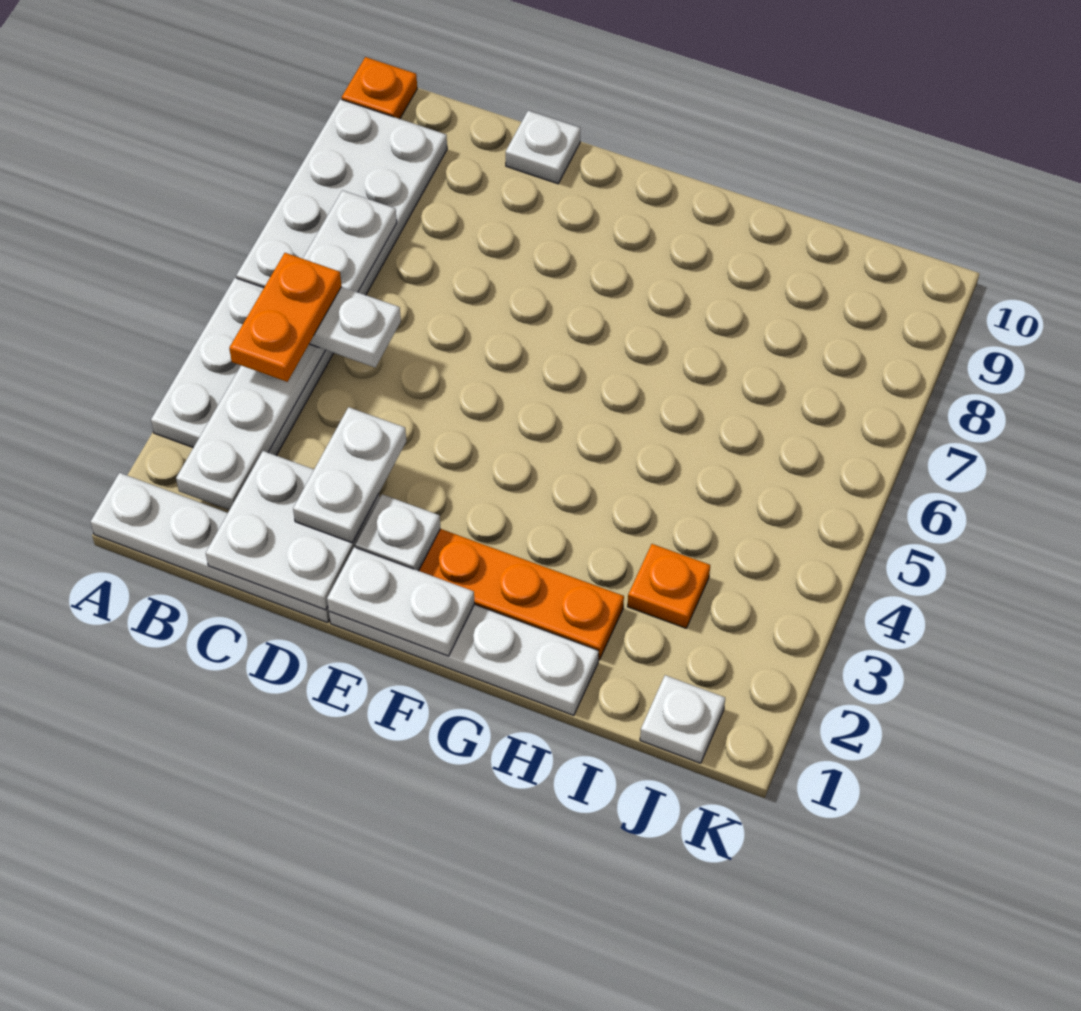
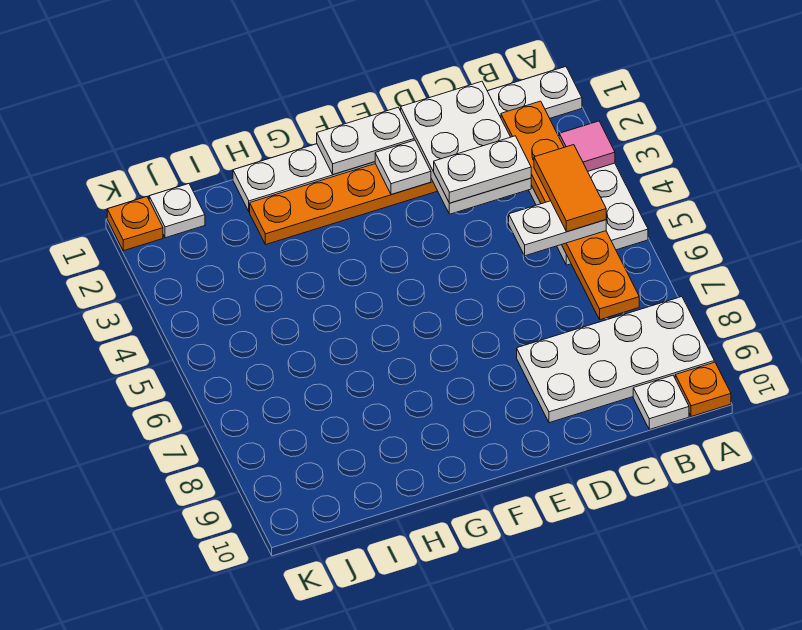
none -> pink 1x1 tile [559,121,615,171]
white 2x4 plate [236,99,447,295] -> white 2x4 plate turned to [517,297,714,423]
white 1x6 plate [176,190,397,510] -> orange 1x6 plate [501,101,639,320]
orange 1x2 plate [229,253,341,382] -> orange 1x2 tile [534,145,606,232]
white 2x2 plate [206,451,380,610] -> white 2x3 plate [401,81,532,214]
white 1x2 plate [293,407,406,543] -> white 1x2 plate turned to [434,136,531,203]
white 1x1 plate [506,111,580,184] -> white 1x1 plate moved to [633,375,689,429]
orange 1x1 plate [627,544,710,628] -> orange 1x1 plate moved to [107,197,163,251]

